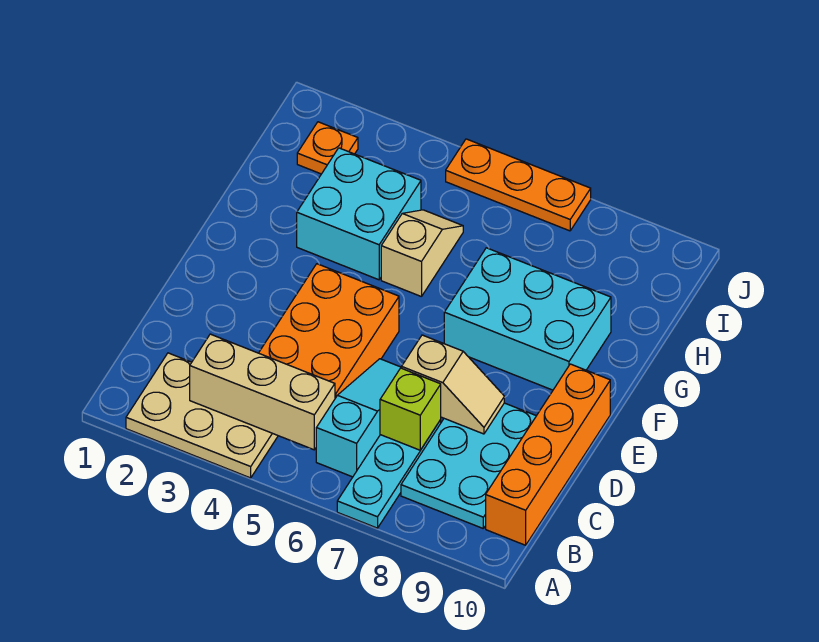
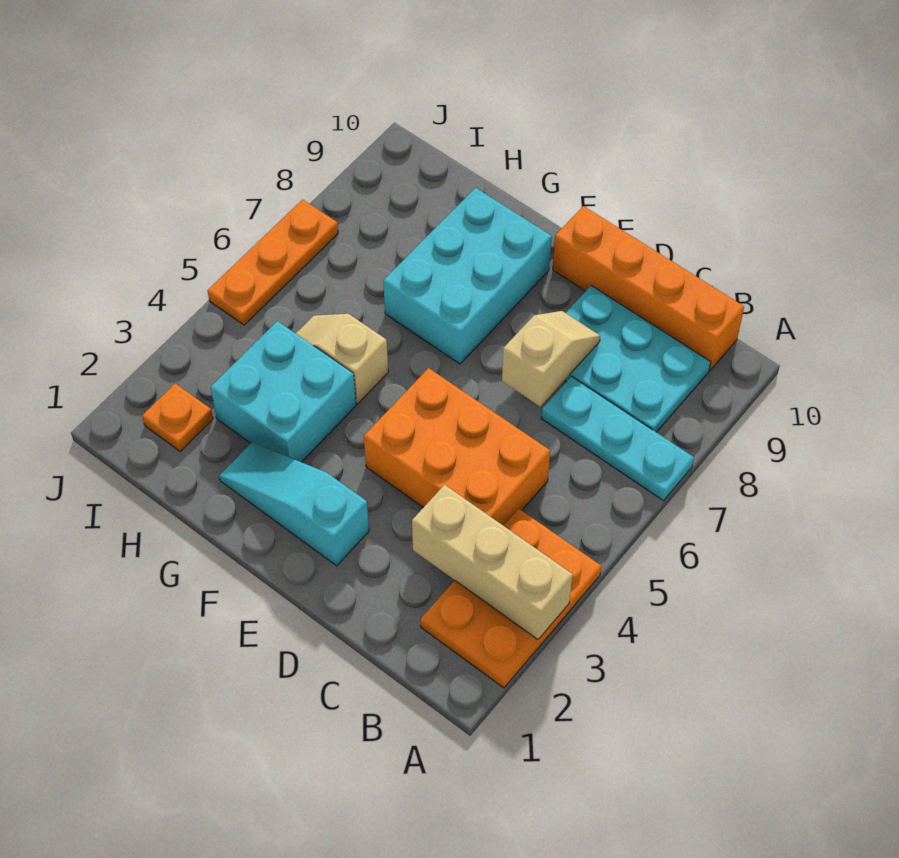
tan 2x3 plate [126,353,278,478] -> orange 2x3 plate [421,509,601,688]
tan 1x3 brick [190,334,335,450] -> tan 1x3 brick turned to [412,485,573,639]
cyan 1x3 slope [316,359,402,477] -> cyan 1x3 slope moved to [219,442,369,566]
lime 1x1 brick [380,368,441,450] -> none

